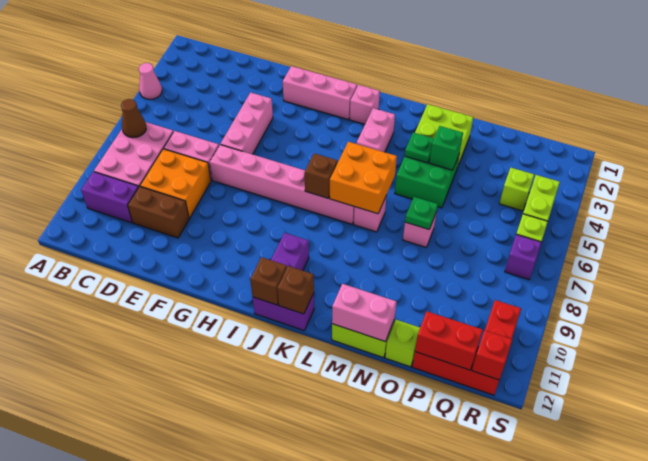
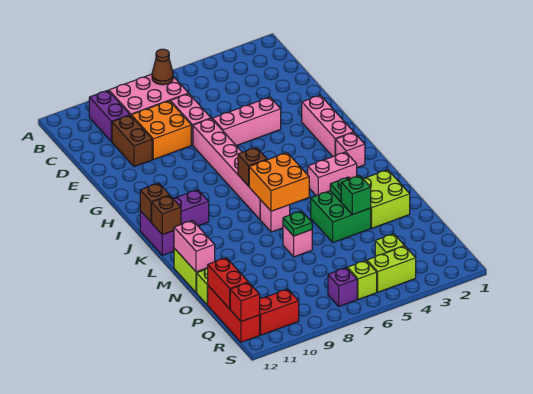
pink 1x1 cone [139,63,162,99] -> none

